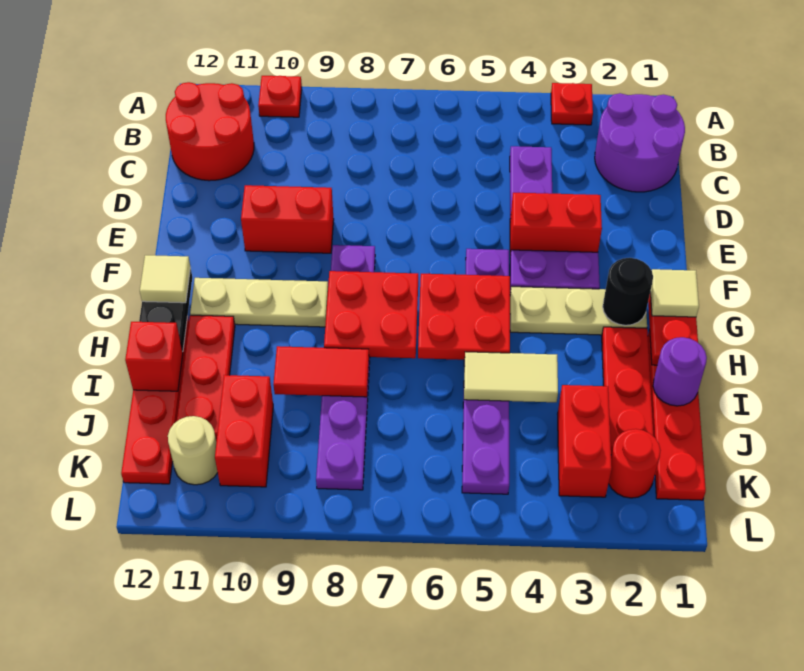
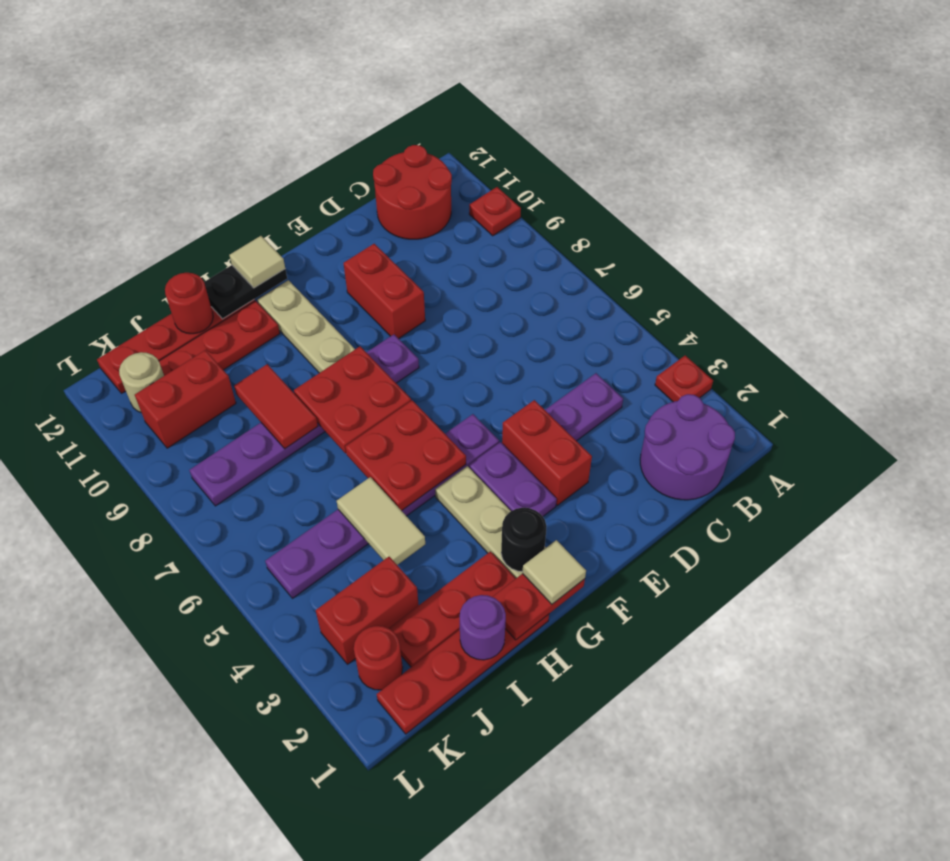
red 1x1 brick [125,322,183,391] -> red 1x1 round brick [165,273,213,334]

